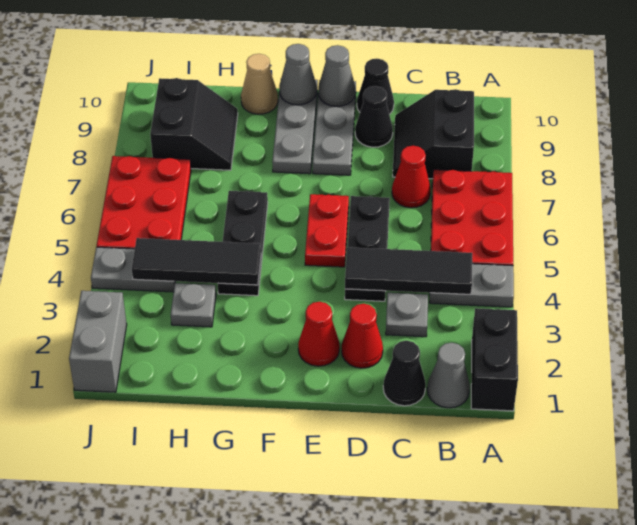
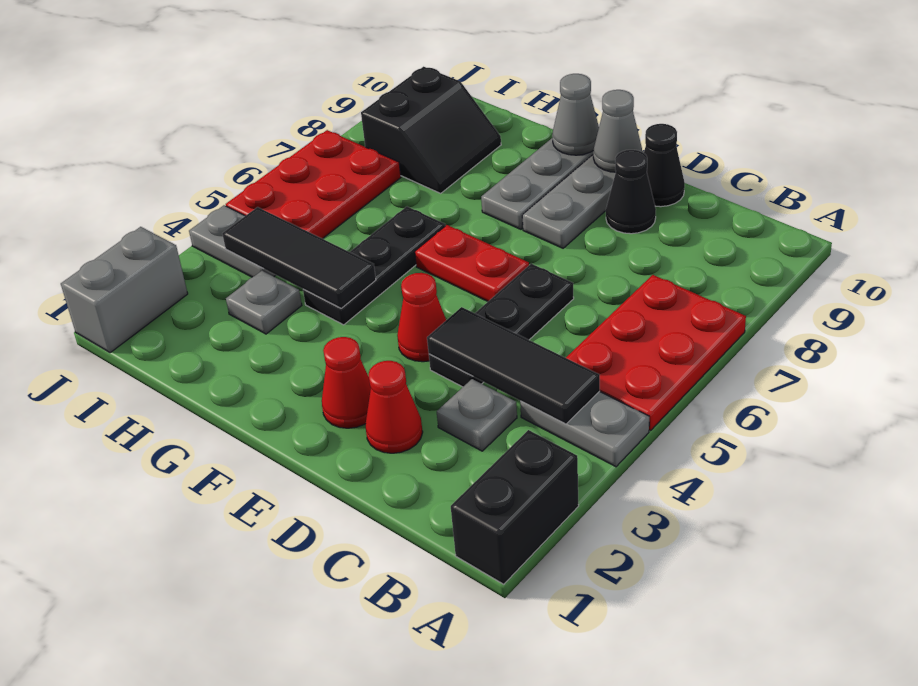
grey 1x1 cone [427,343,470,408] -> none
black 2x2 slope [393,89,474,179] -> none
black 1x1 cone [383,341,426,406] -> none
red 1x1 cone [392,146,431,208] -> red 1x1 cone moved to [397,273,446,362]
red 1x2 plate [305,194,349,267] -> red 1x2 plate turned to [415,225,529,301]
tan 1x1 cone [241,54,278,114] -> none

